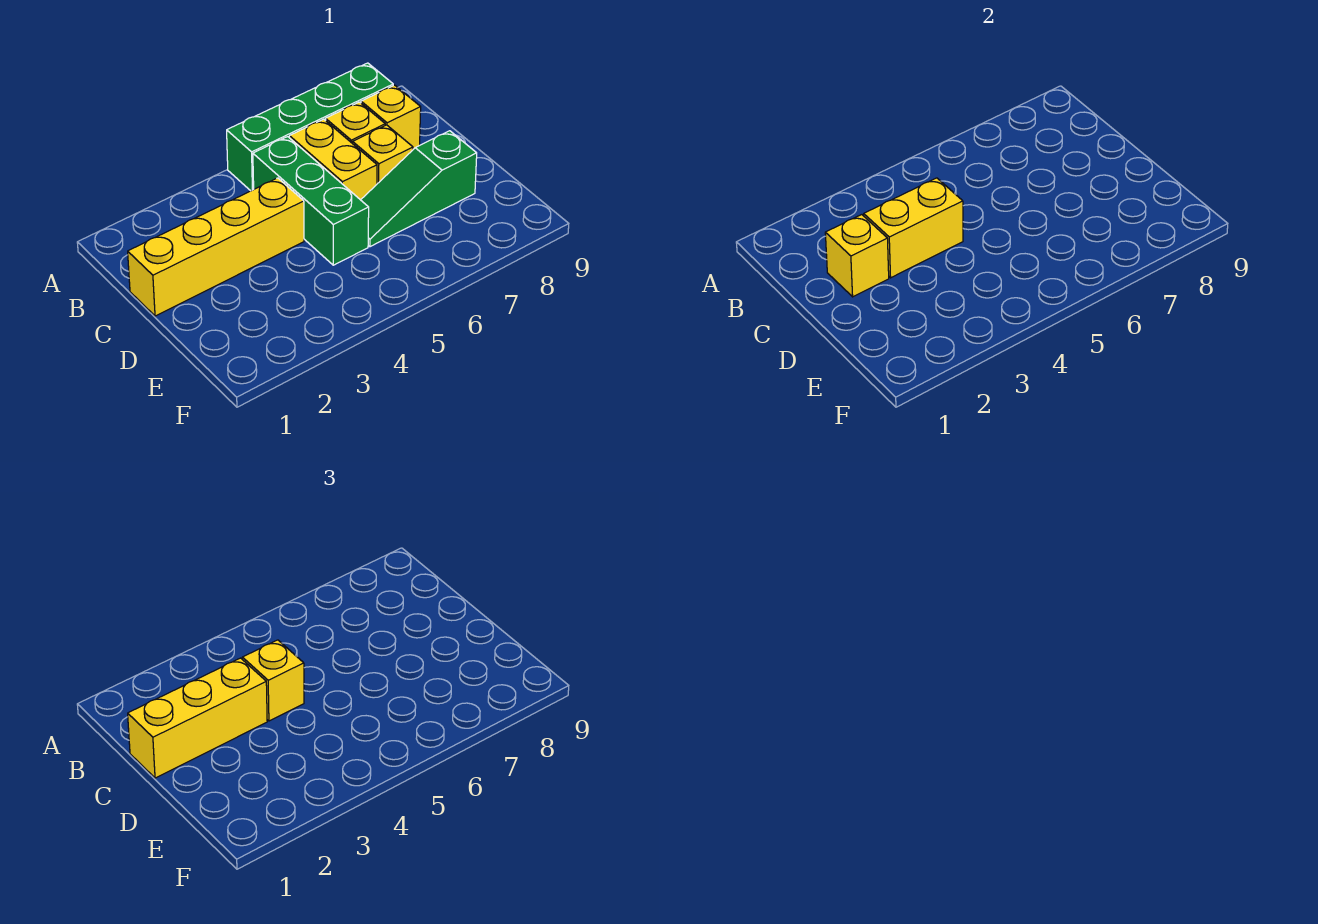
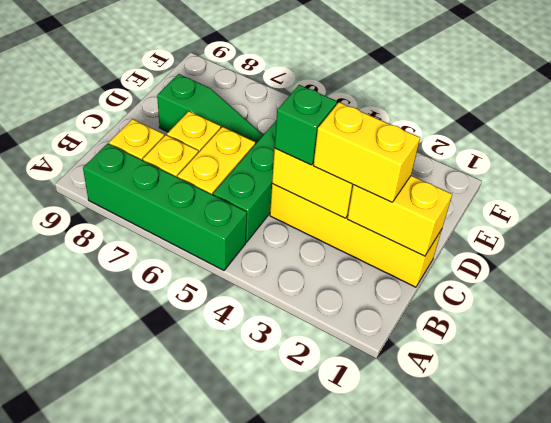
yellow 1x3 brick [128,658,267,778] -> yellow 1x2 brick [313,102,420,202]
yellow 1x1 brick [825,215,889,297] -> yellow 1x2 brick [347,176,452,256]
yellow 1x1 brick [242,640,304,721] -> green 1x1 brick [275,85,337,165]

